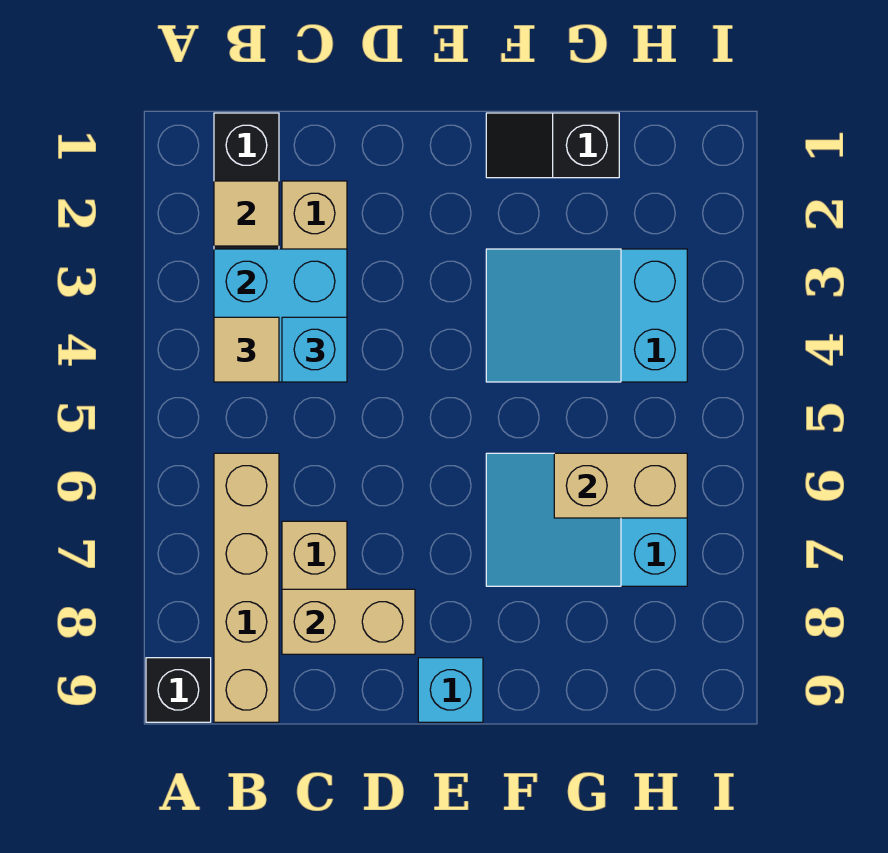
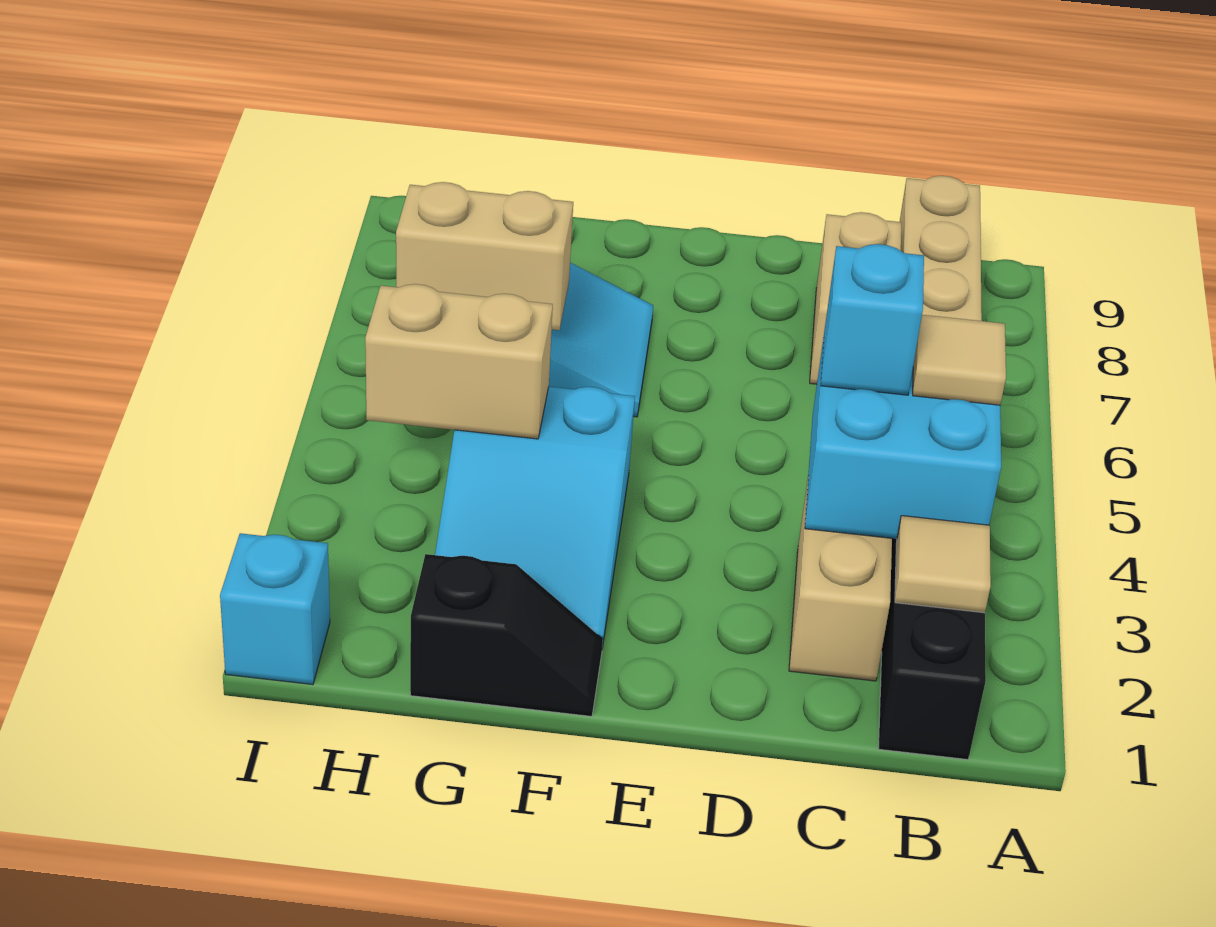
black 1x1 brick [146,658,211,722] -> none
tan 1x2 brick [282,589,415,654] -> tan 1x2 brick moved to [365,284,553,439]
cyan 1x1 brick [418,658,483,722] -> cyan 1x1 brick moved to [220,533,330,685]
cyan 2x3 slope [486,249,687,382] -> cyan 2x3 slope turned to [435,387,635,648]

